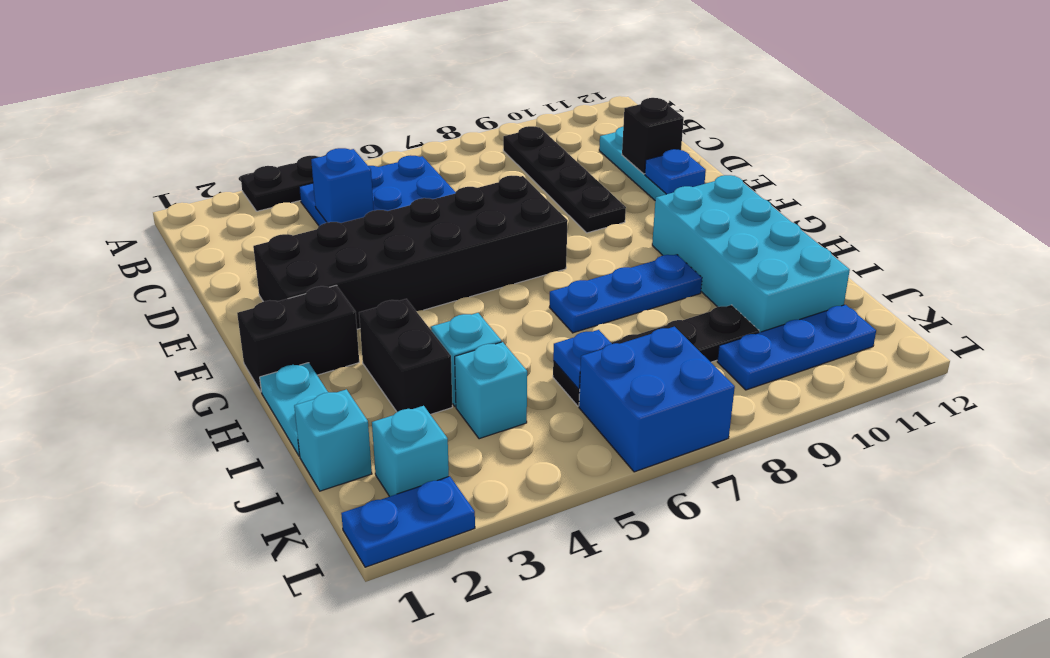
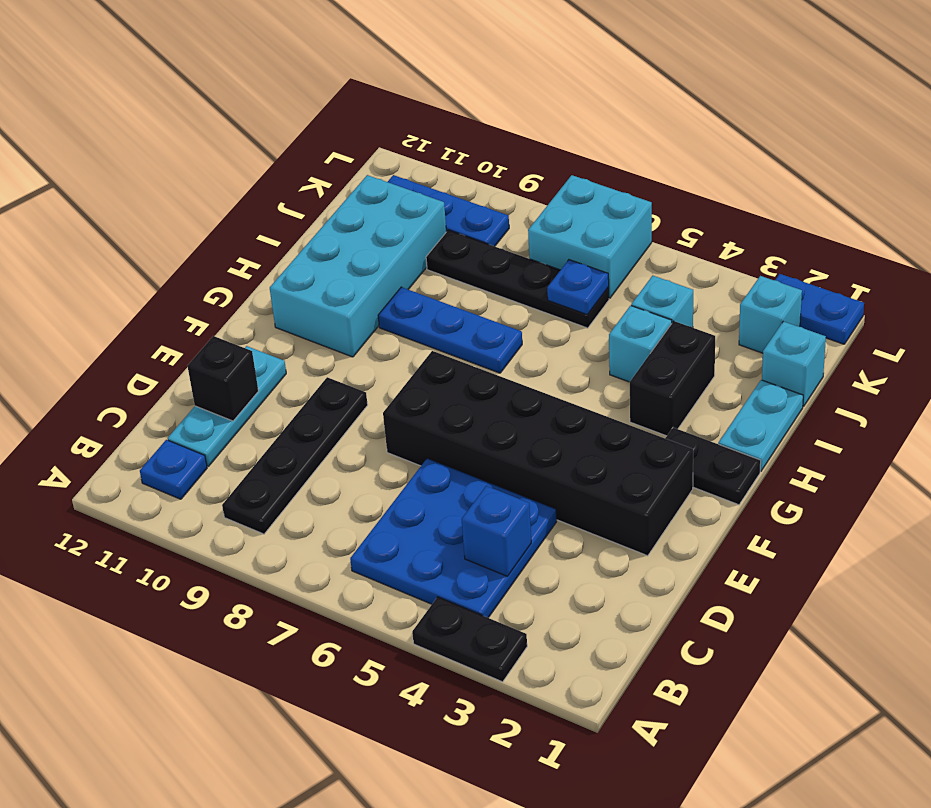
blue 1x1 plate [645,149,706,194] -> blue 1x1 plate moved to [140,440,207,499]
black 1x2 brick [237,285,359,391] -> black 1x2 plate [665,427,761,505]
blue 2x2 brick [579,327,735,472] -> cyan 2x2 brick [528,175,652,299]

